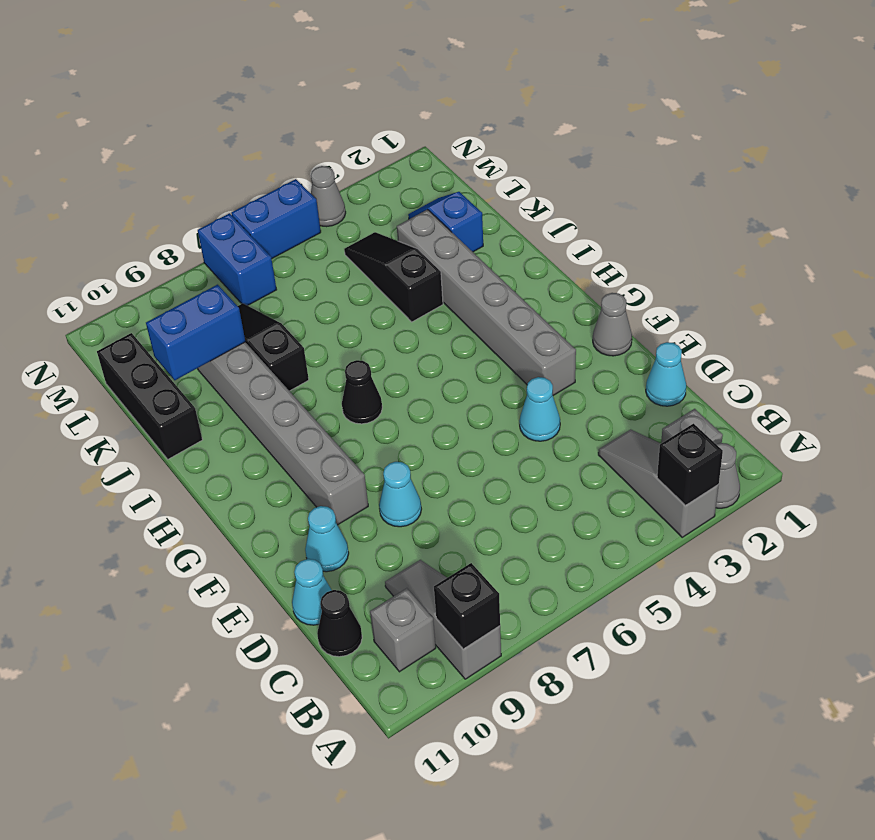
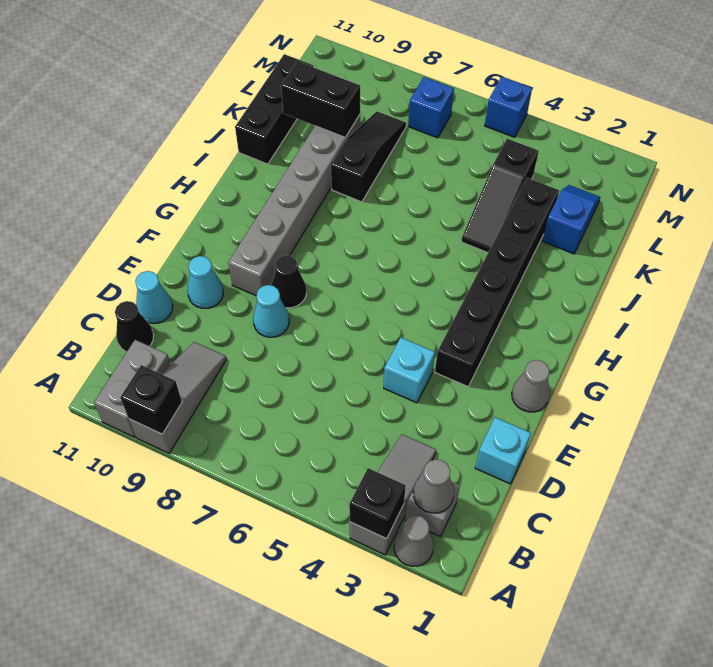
grey 1x1 brick [370,588,436,672] -> grey 1x2 brick [94,340,171,437]
cyan 1x1 cone [646,342,686,406] -> cyan 1x1 brick [475,417,531,484]
cyan 1x1 cone [519,377,560,441] -> cyan 1x1 brick [384,337,435,403]
grey 1x6 brick [397,210,576,395] -> black 1x6 brick [435,178,559,387]
black 1x1 cone [342,360,382,424] -> black 1x1 cone moved to [271,255,306,308]
black 1x3 slope [344,232,443,322] -> black 1x3 slope turned to [461,139,539,253]
blue 1x2 brick [146,285,245,380] -> black 1x2 brick [281,61,360,137]
blue 1x2 brick [198,213,277,306] -> blue 1x1 brick [408,77,454,138]
grey 1x1 cone [311,166,346,227] -> grey 1x1 cone moved to [413,459,454,513]
blue 1x2 brick [231,179,321,259] -> blue 1x1 brick [485,77,532,137]

